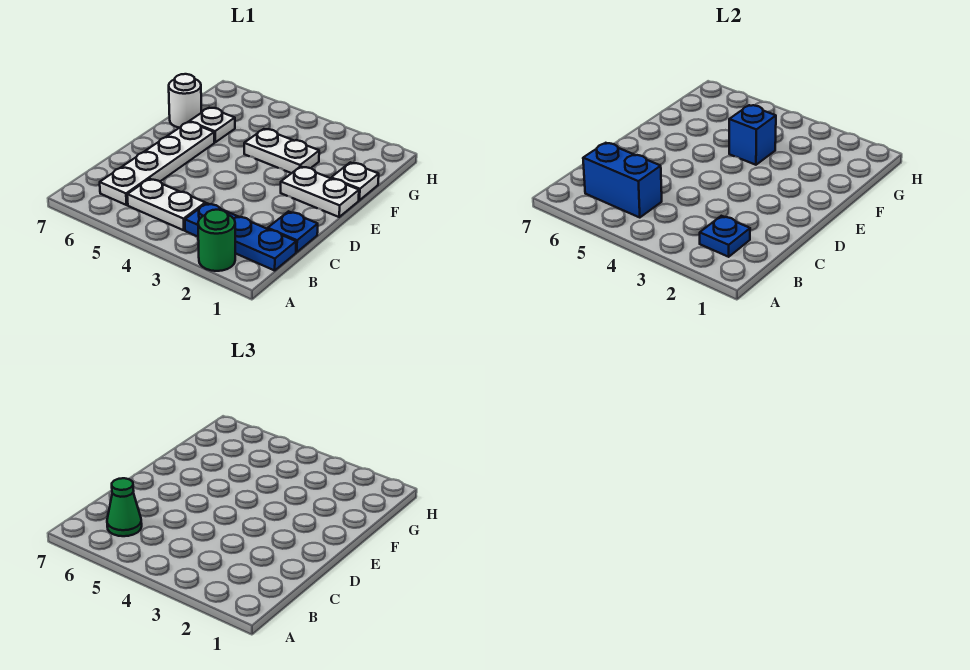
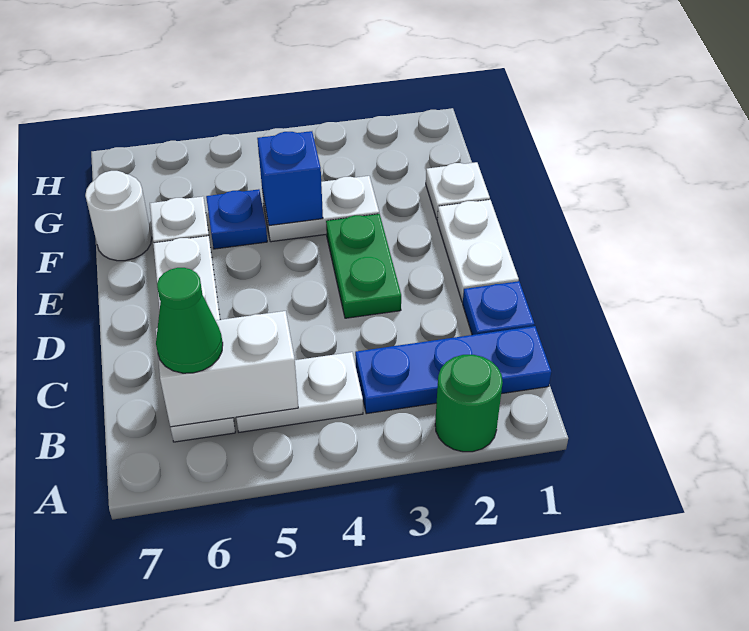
blue 1x1 plate [700,216,750,257] -> blue 1x1 plate moved to [206,189,267,249]
blue 1x2 brick [583,143,662,218] -> white 1x2 brick [156,311,298,427]
none -> green 1x2 plate [326,214,401,318]
white 1x2 plate [281,167,359,217] -> white 1x2 plate turned to [437,200,519,302]

